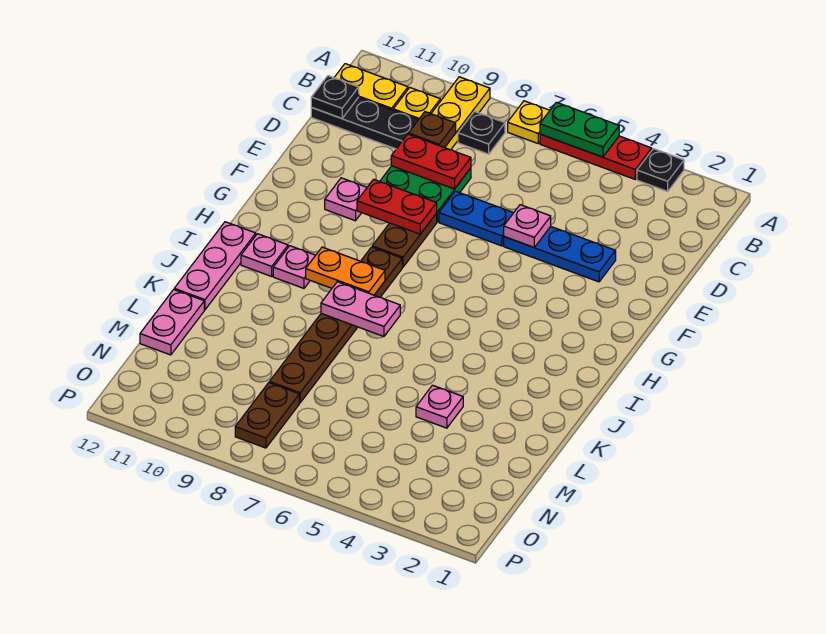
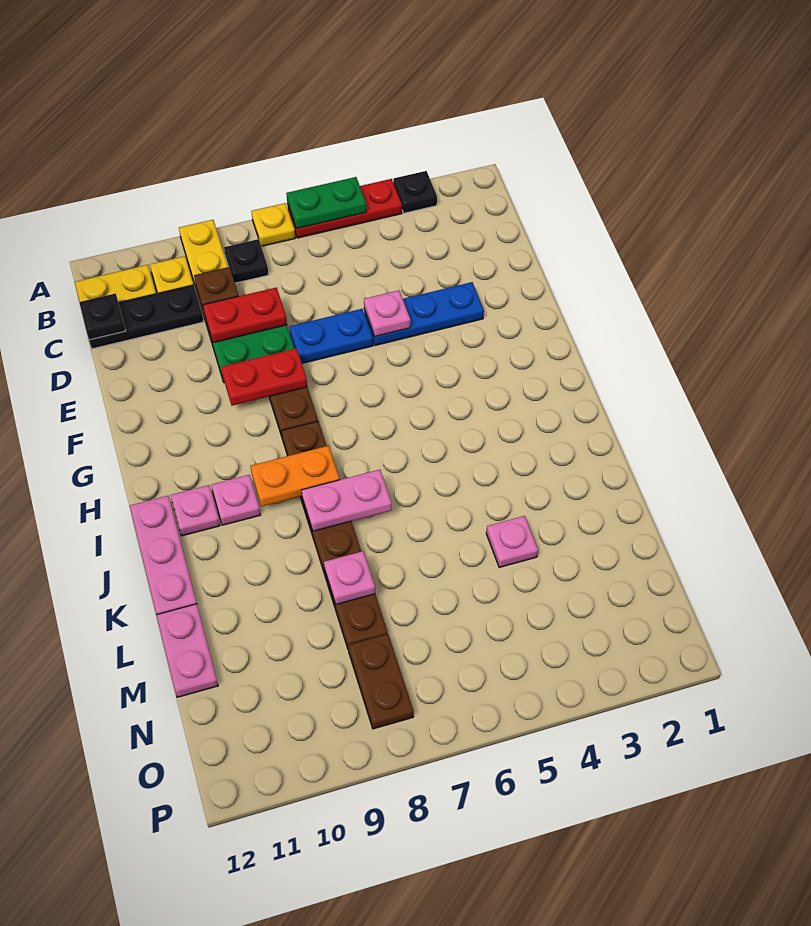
pink 1x1 plate [325,178,367,221] -> pink 1x1 plate moved to [324,551,375,604]

